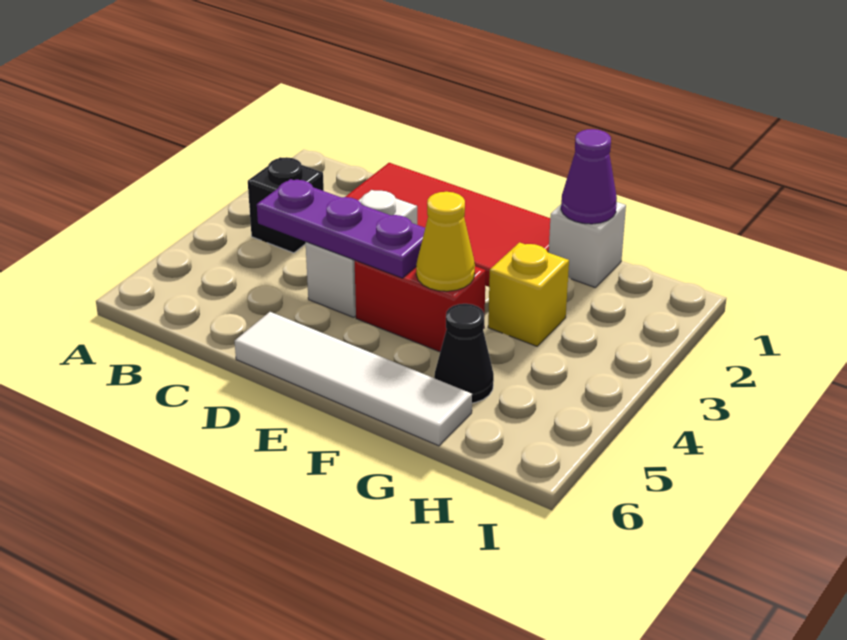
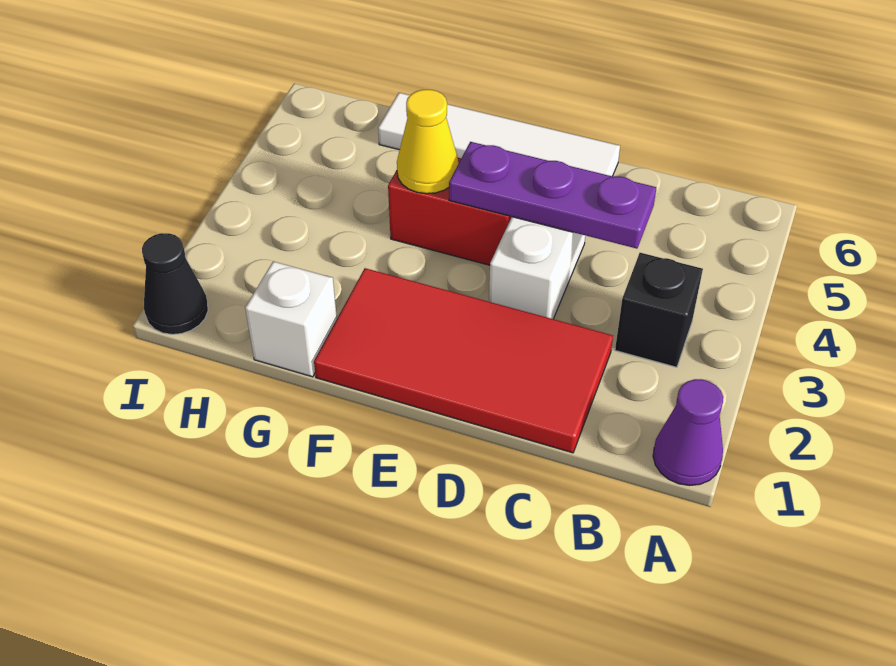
purple 1x1 cone [561,129,617,224] -> purple 1x1 cone moved to [653,379,723,486]
yellow 1x1 brick [488,242,569,346] -> none
black 1x1 cone [434,304,494,403] -> black 1x1 cone moved to [142,233,208,334]

